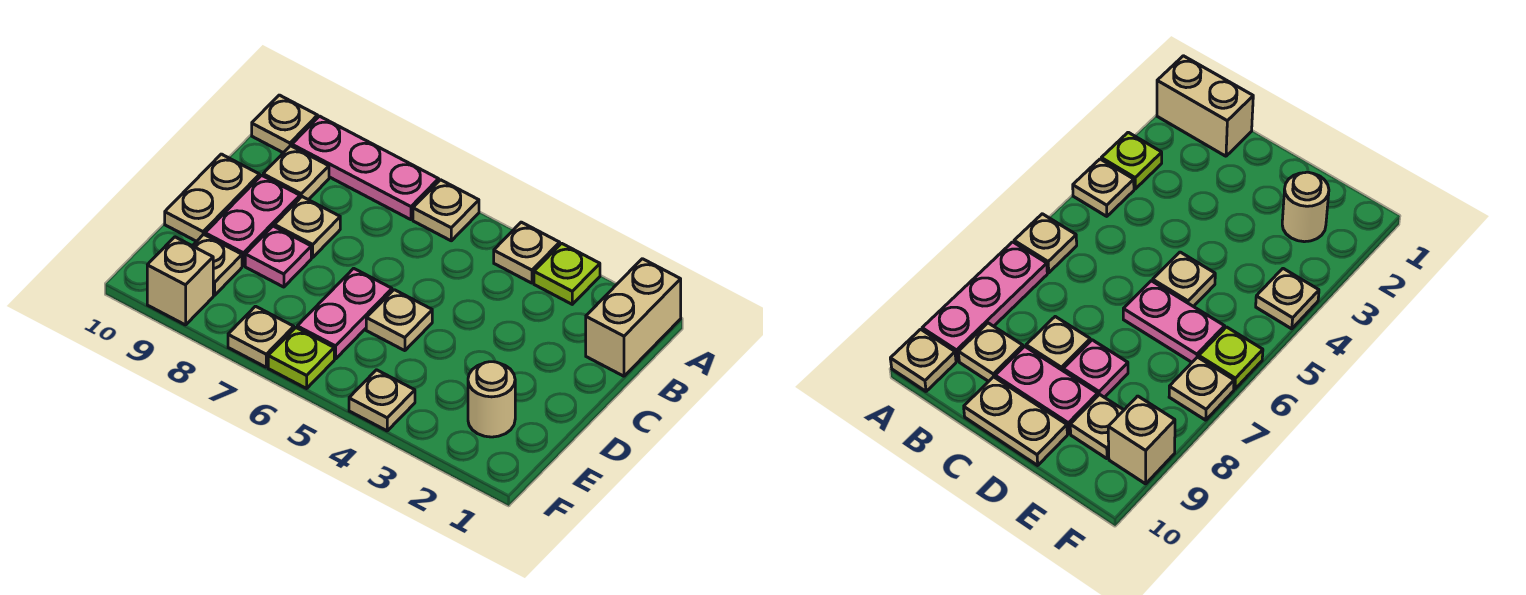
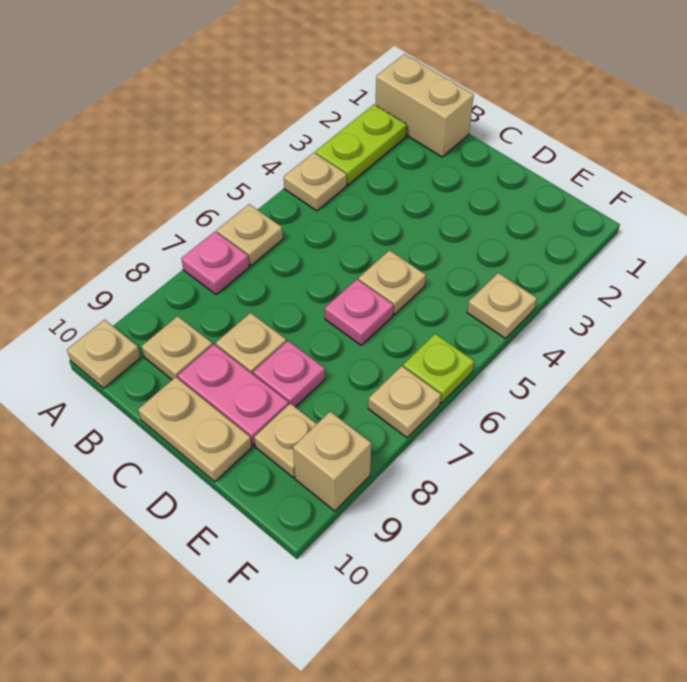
lime 1x1 plate [534,243,600,304] -> lime 1x2 plate [315,105,407,185]
pink 1x3 plate [292,116,439,220] -> pink 1x1 plate [181,232,249,294]
pink 1x2 plate [297,268,392,359] -> pink 1x1 plate [325,279,393,345]
tan 1x1 round brick [468,362,515,437] -> none

